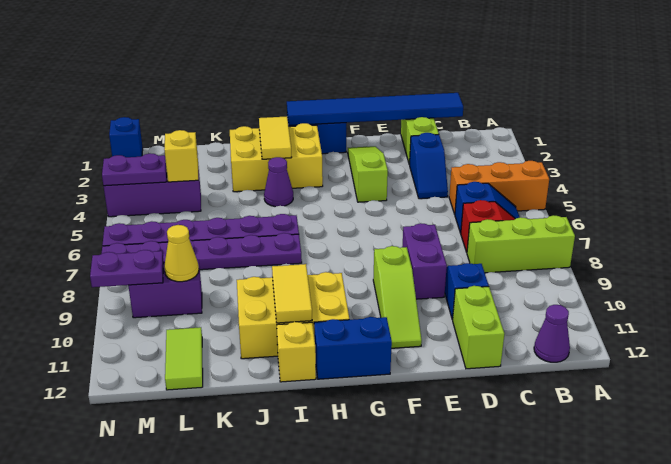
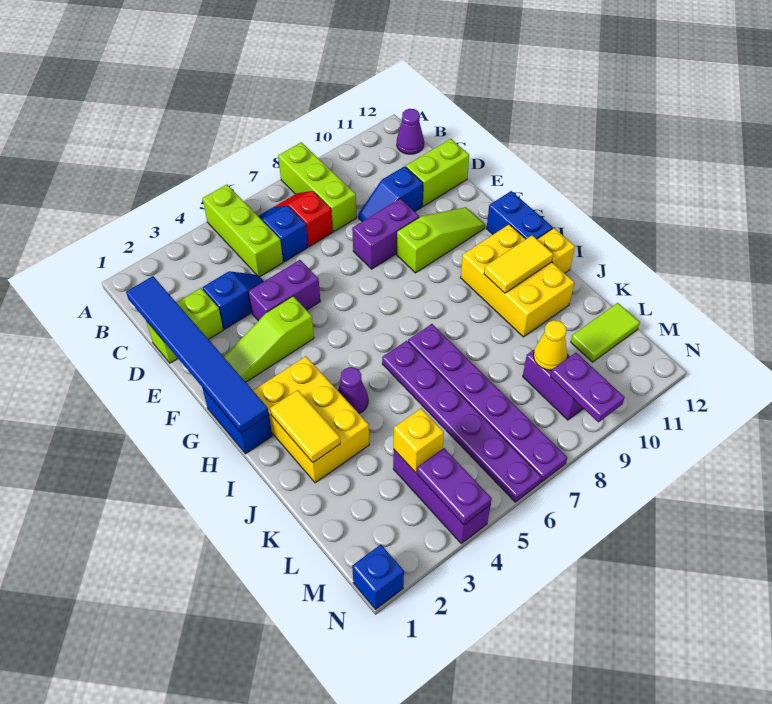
orange 1x3 brick [449,161,549,214] -> lime 1x3 brick [203,185,283,277]
none -> purple 1x2 brick [248,260,320,321]
yellow 1x2 tile [259,116,292,159] -> yellow 1x2 tile turned to [270,390,340,462]

